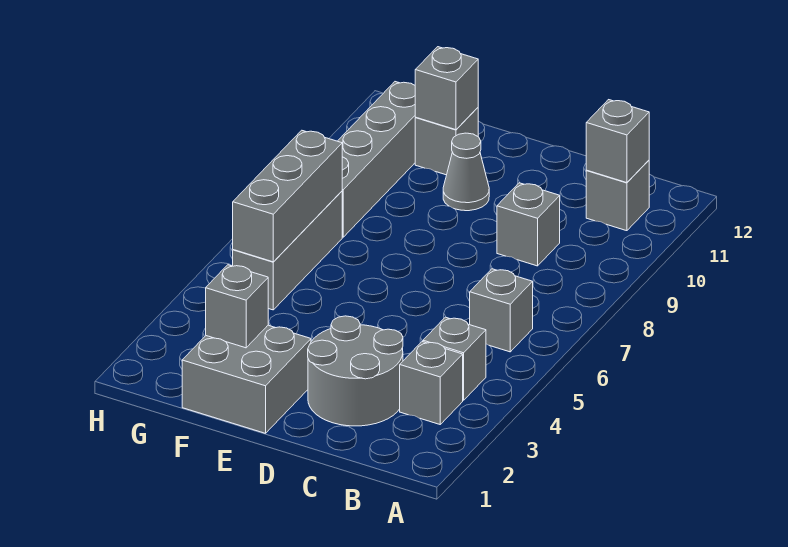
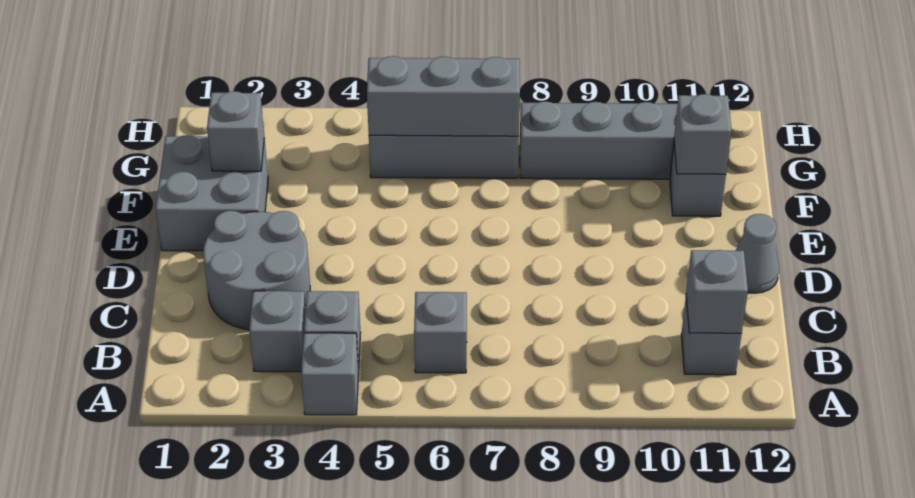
grey 1x1 brick [497,183,560,266] -> grey 1x1 brick moved to [301,333,359,415]
grey 1x1 cone [443,133,489,211] -> grey 1x1 cone moved to [736,214,779,293]

